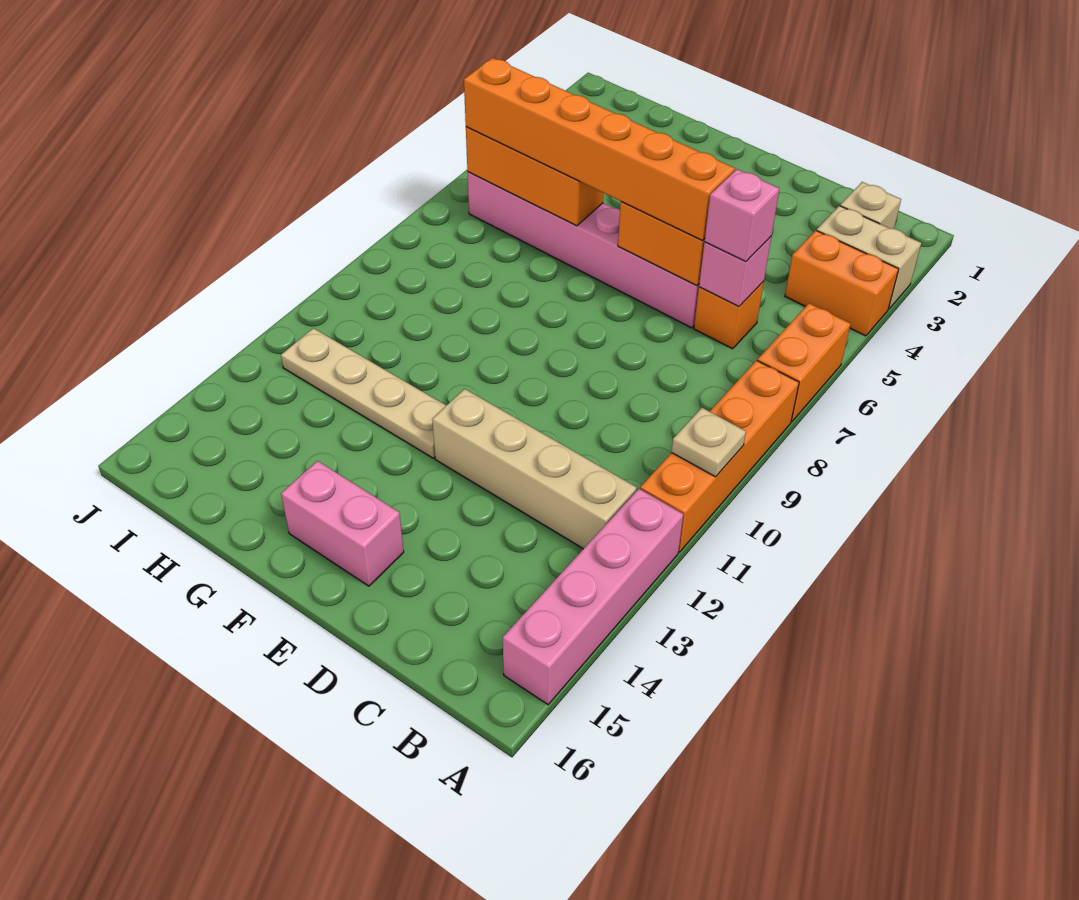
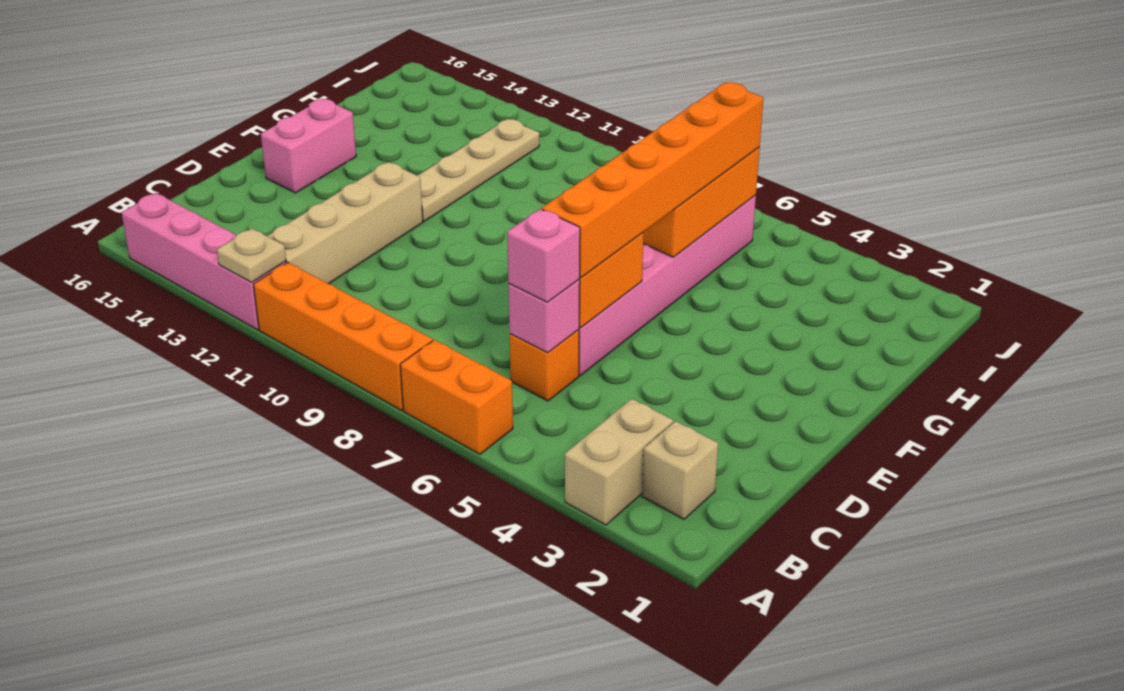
orange 1x2 brick [785,230,899,336] -> none
tan 1x1 plate [671,408,746,477] -> tan 1x1 plate moved to [217,228,286,282]

